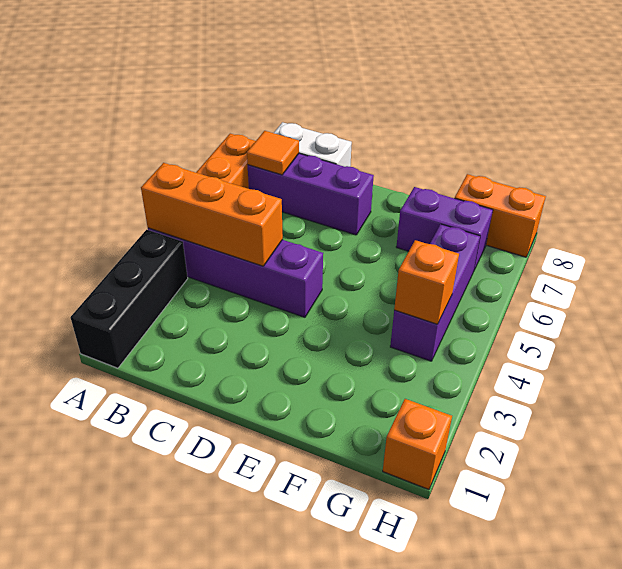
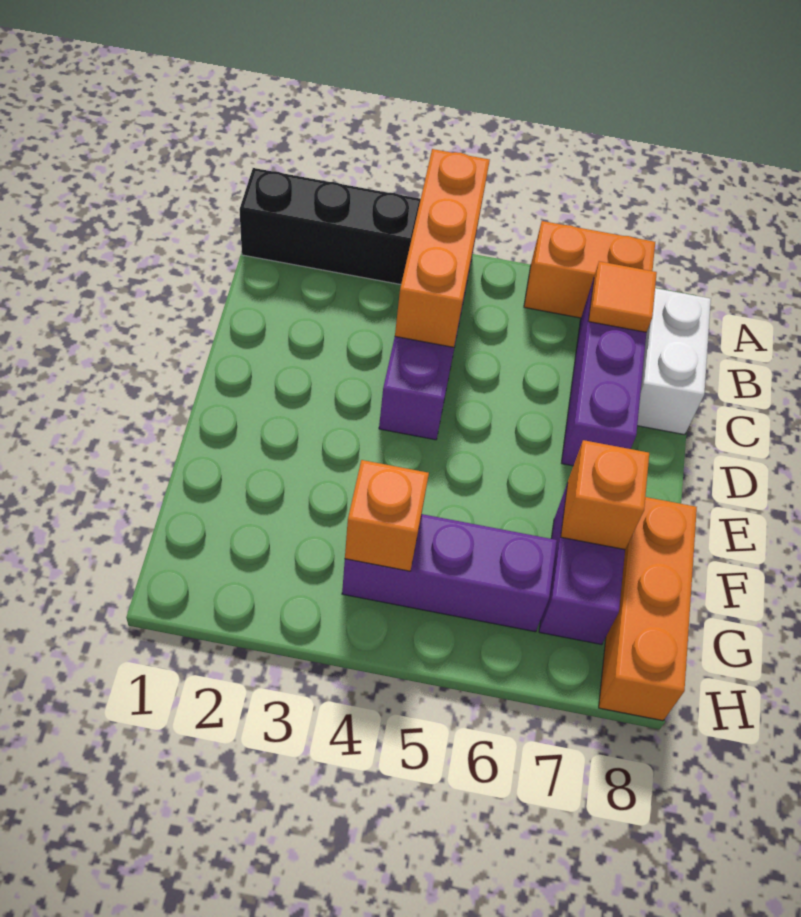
orange 1x2 brick [455,174,546,257] -> orange 1x3 brick [599,497,697,721]
orange 1x1 brick [383,399,452,490] -> orange 1x1 brick moved to [561,440,649,550]

